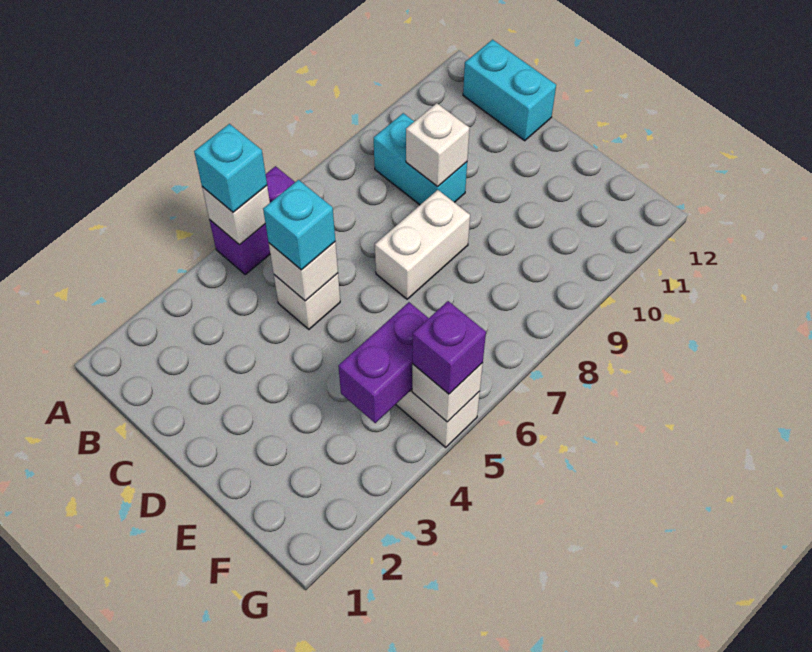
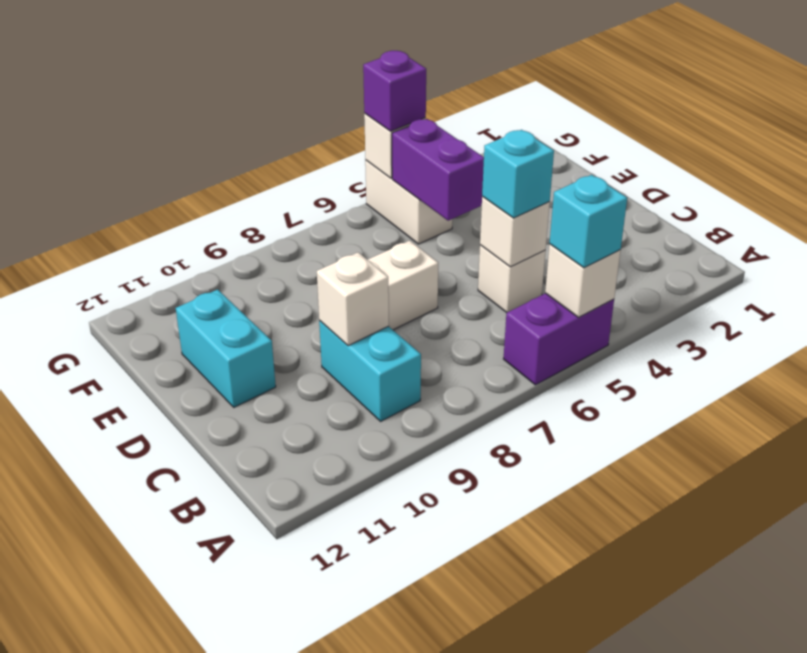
cyan 1x2 brick [463,40,556,141] -> cyan 1x2 brick moved to [176,290,276,407]
purple 1x2 brick [338,302,429,423] -> purple 1x2 brick turned to [392,119,484,221]

